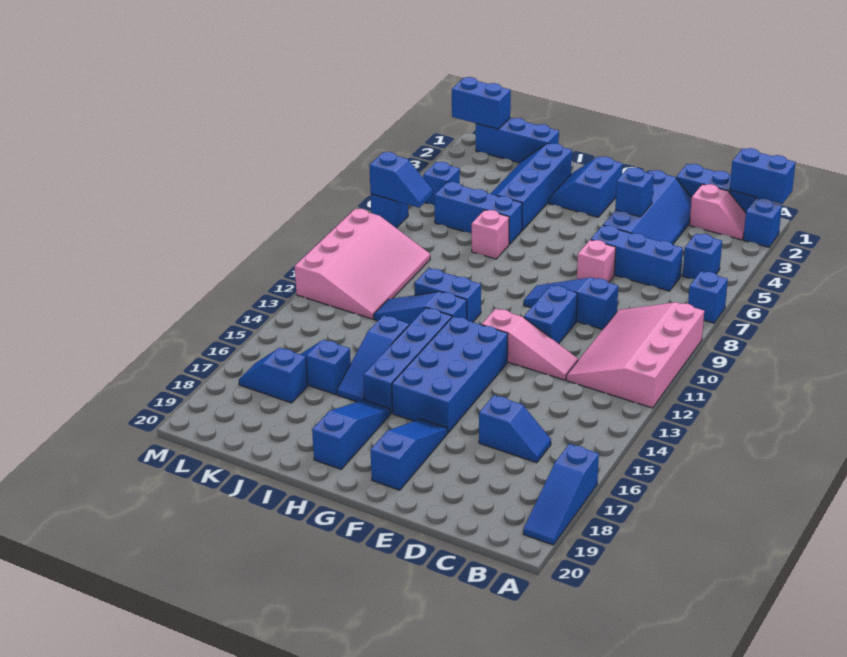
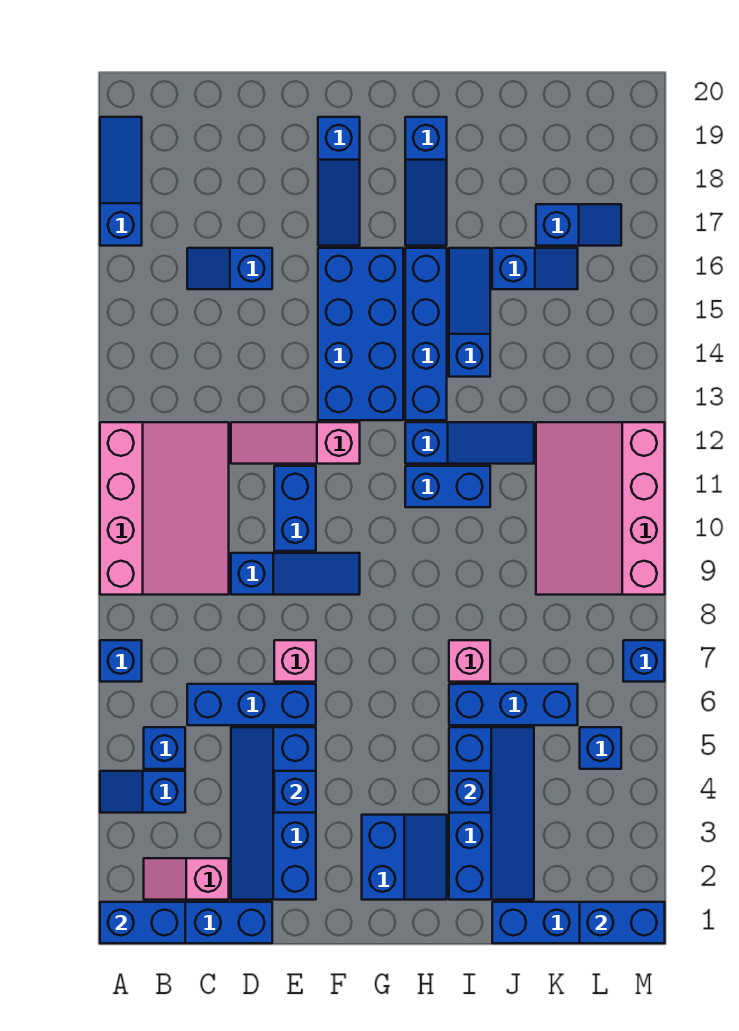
blue 1x1 brick [743,198,782,247] -> blue 1x1 brick moved to [449,771,490,813]
blue 1x2 slope [369,152,433,208] -> blue 1x2 slope moved to [100,771,185,813]

